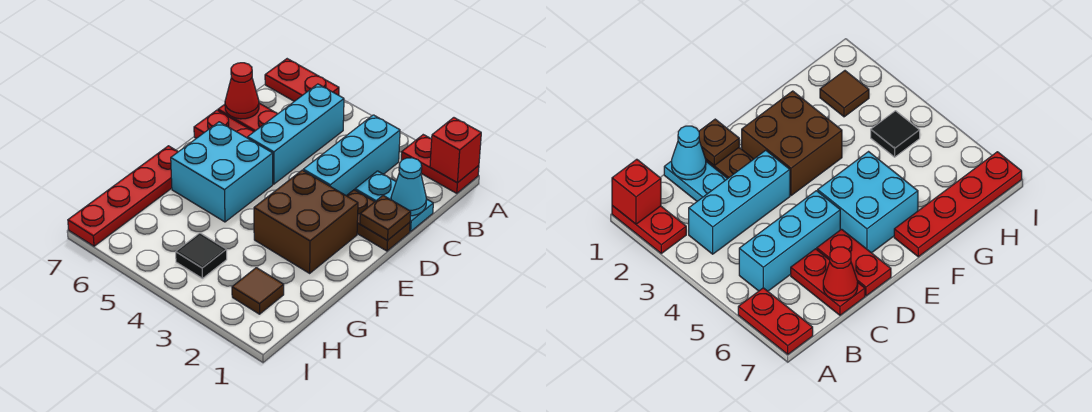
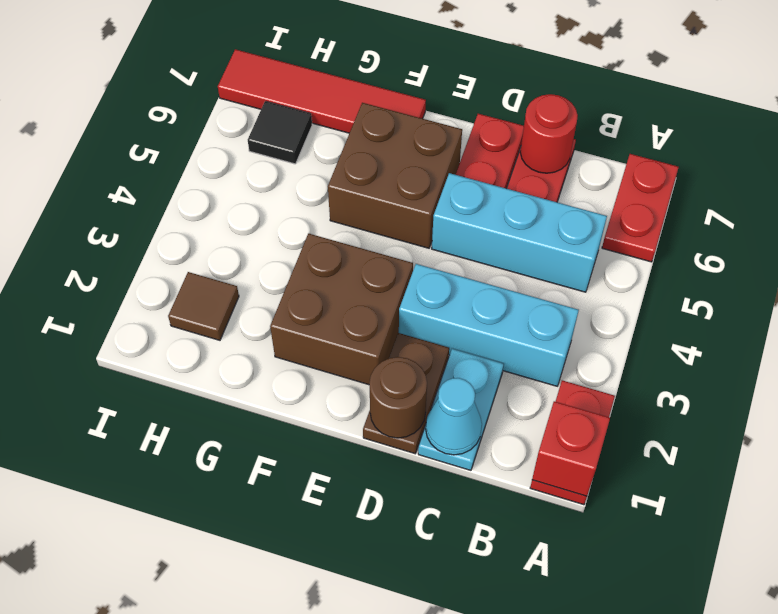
red 1x1 cone [225,63,259,119] -> red 1x1 round brick [520,94,578,173]
brown 1x1 plate [360,196,411,240] -> brown 1x1 round brick [369,357,427,438]
cyan 2x2 brick [171,122,273,222] -> brown 2x2 brick [328,103,462,248]
red 1x4 plate [68,146,178,246] -> red 1x4 tile [218,49,426,133]
black 1x1 tile [176,233,227,278] -> black 1x1 tile moved to [248,101,312,164]

